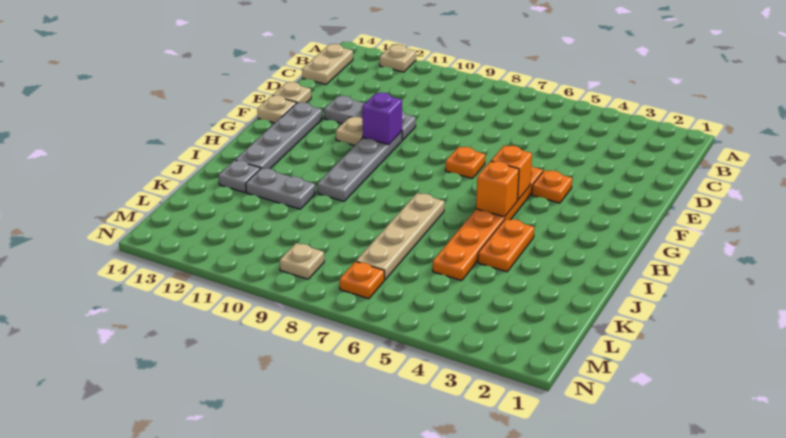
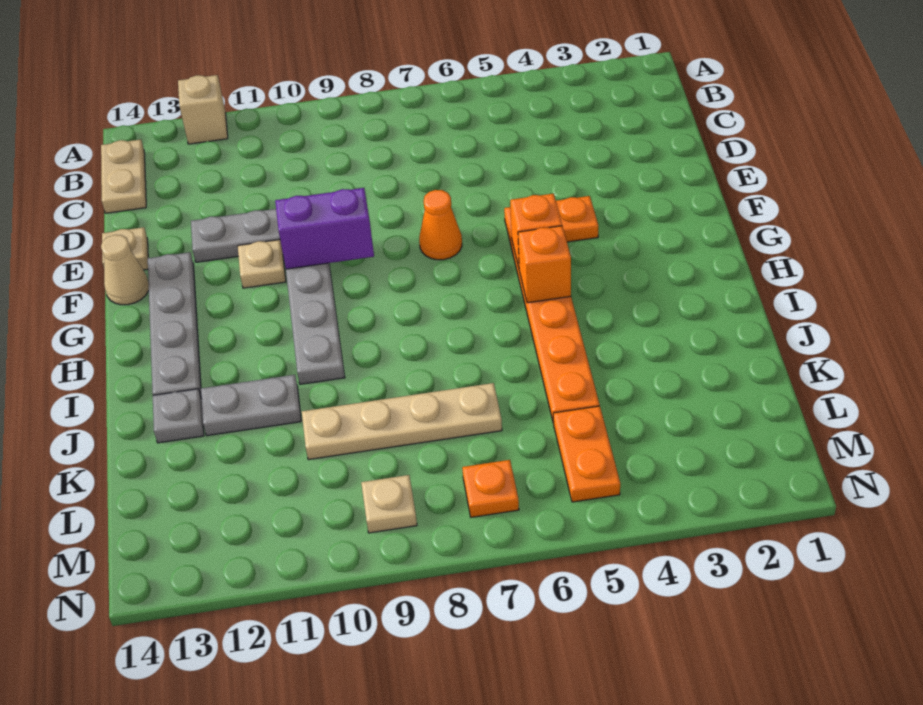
tan 1x1 plate [380,44,416,72] -> tan 1x1 brick [178,75,228,144]
orange 1x1 plate [445,147,485,178] -> orange 1x1 cone [419,190,462,260]
purple 1x1 brick [362,93,402,145] -> purple 1x2 brick [275,188,374,269]
tan 1x1 plate [257,95,296,123] -> tan 1x1 cone [101,235,149,305]
orange 1x2 plate [478,219,534,272] -> orange 1x2 plate moved to [553,406,620,502]
tan 1x4 plate [356,193,445,280] -> tan 1x4 plate turned to [302,383,502,460]

